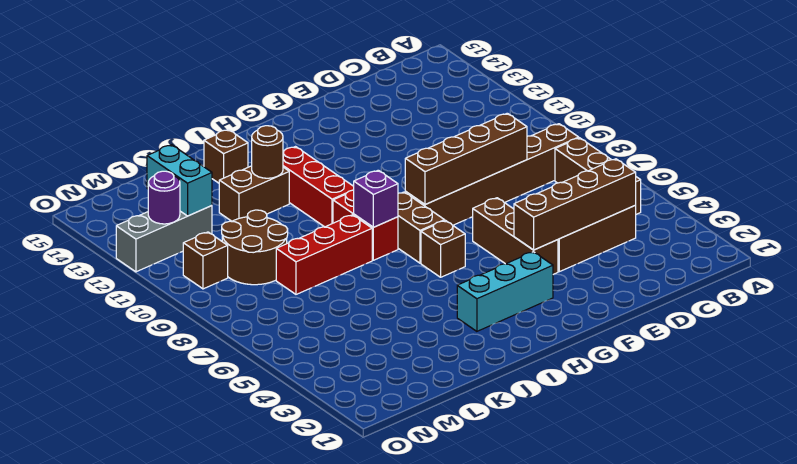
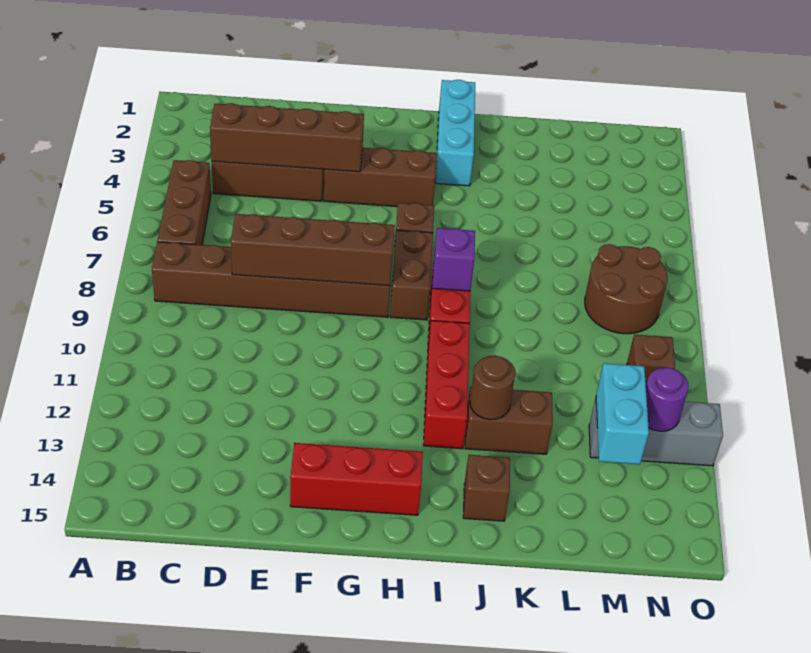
brown 1x3 brick [473,198,558,275] -> brown 1x3 brick turned to [324,148,437,207]
cyan 1x3 brick [457,252,553,331] -> cyan 1x3 brick turned to [436,80,475,186]
red 1x3 brick [276,215,372,294] -> red 1x3 brick moved to [290,443,423,515]
brown 2x2 round brick [222,210,288,285] -> brown 2x2 round brick moved to [585,244,668,334]

